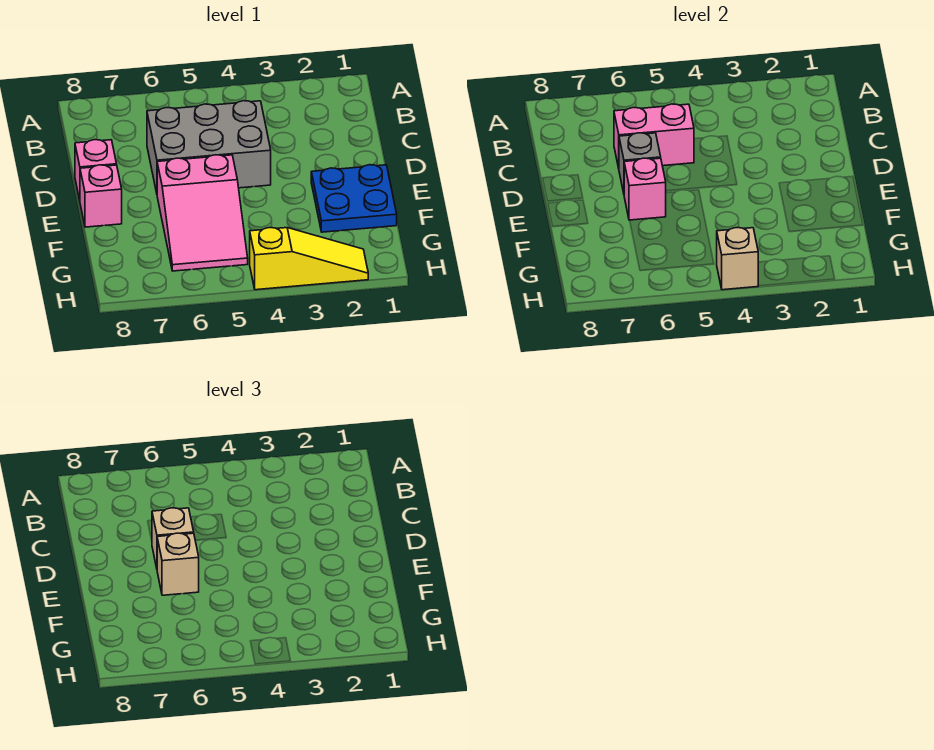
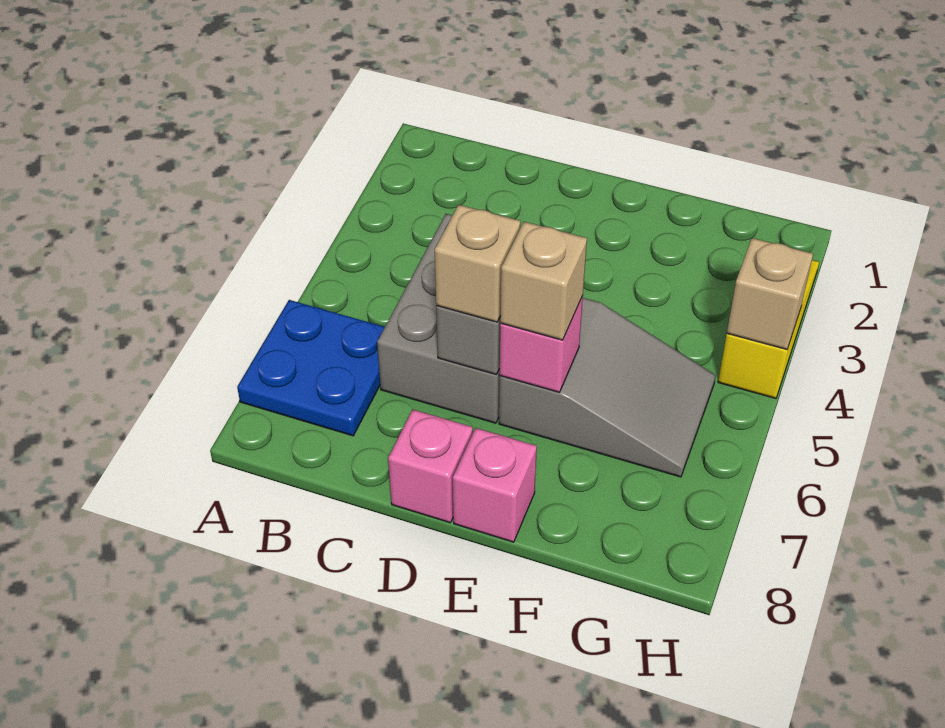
pink 1x2 brick [614,104,694,168] -> none
blue 2x2 plate [311,165,397,232] -> blue 2x2 plate moved to [237,300,385,436]
pink 2x3 slope [157,155,248,271] -> grey 2x3 slope [499,298,716,477]

